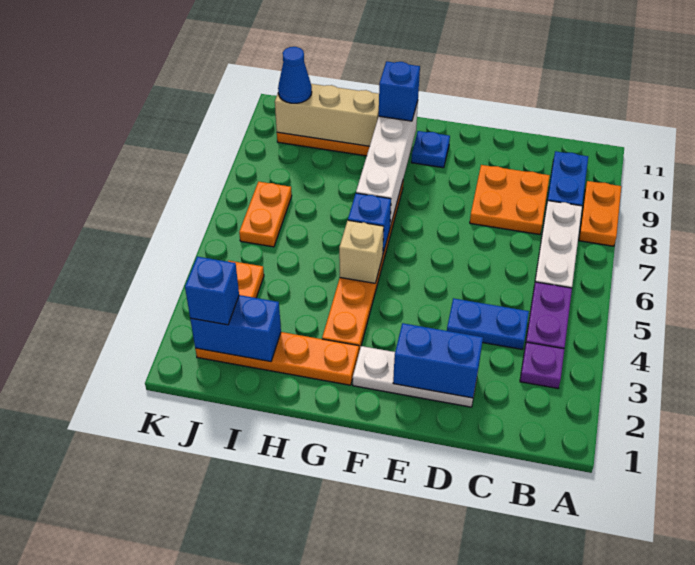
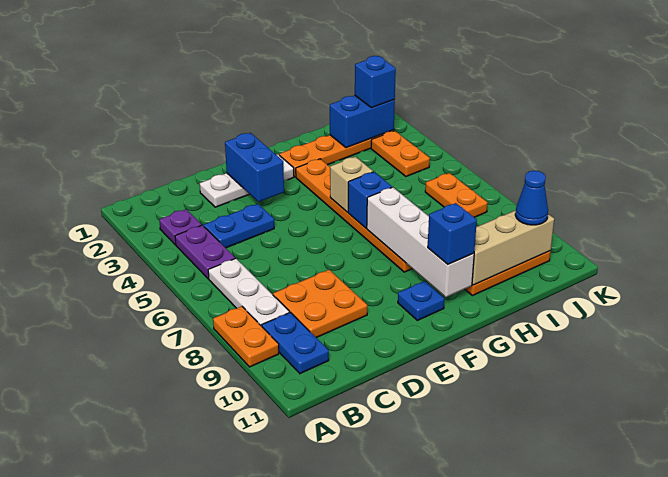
blue 1x2 brick [393,323,483,398] -> blue 1x2 brick turned to [225,133,284,202]

